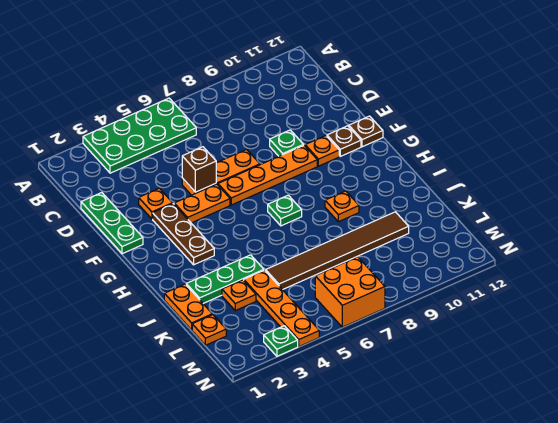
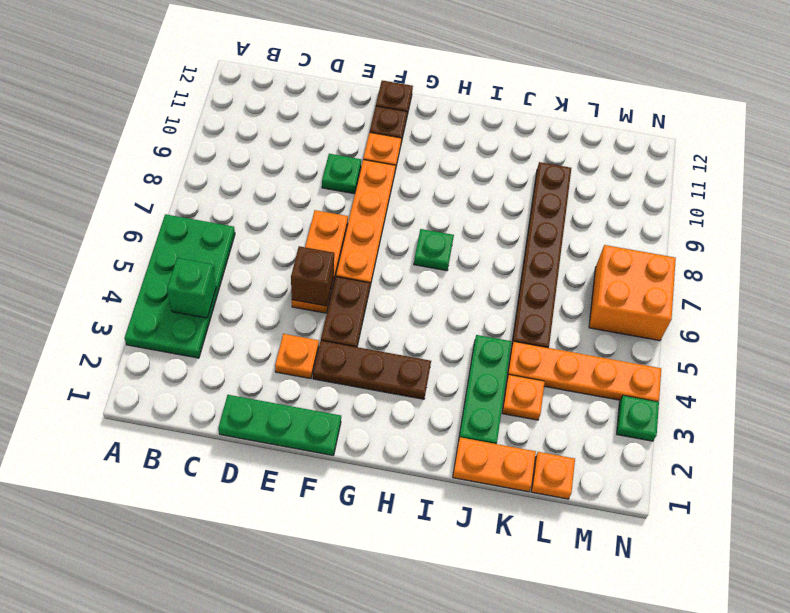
none -> green 1x1 brick [167,258,216,318]
orange 1x2 plate [174,184,230,223] -> brown 1x2 plate [321,277,370,347]
orange 1x1 plate [325,191,359,222] -> none
brown 1x6 tile [266,212,409,290] -> brown 1x6 plate [512,162,571,348]

